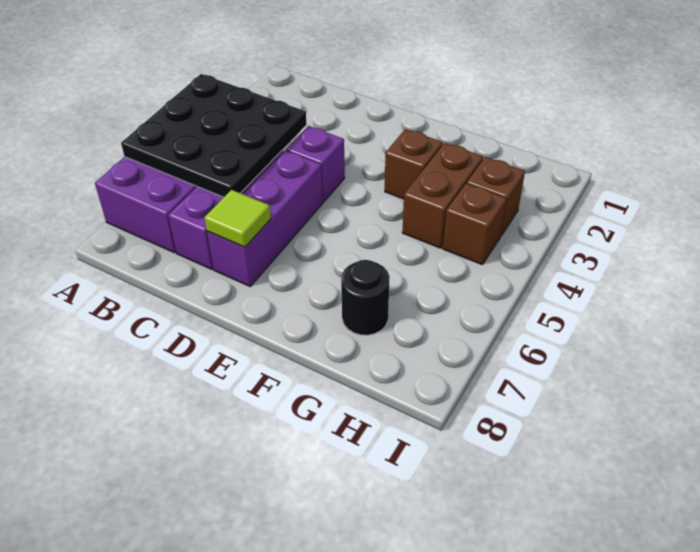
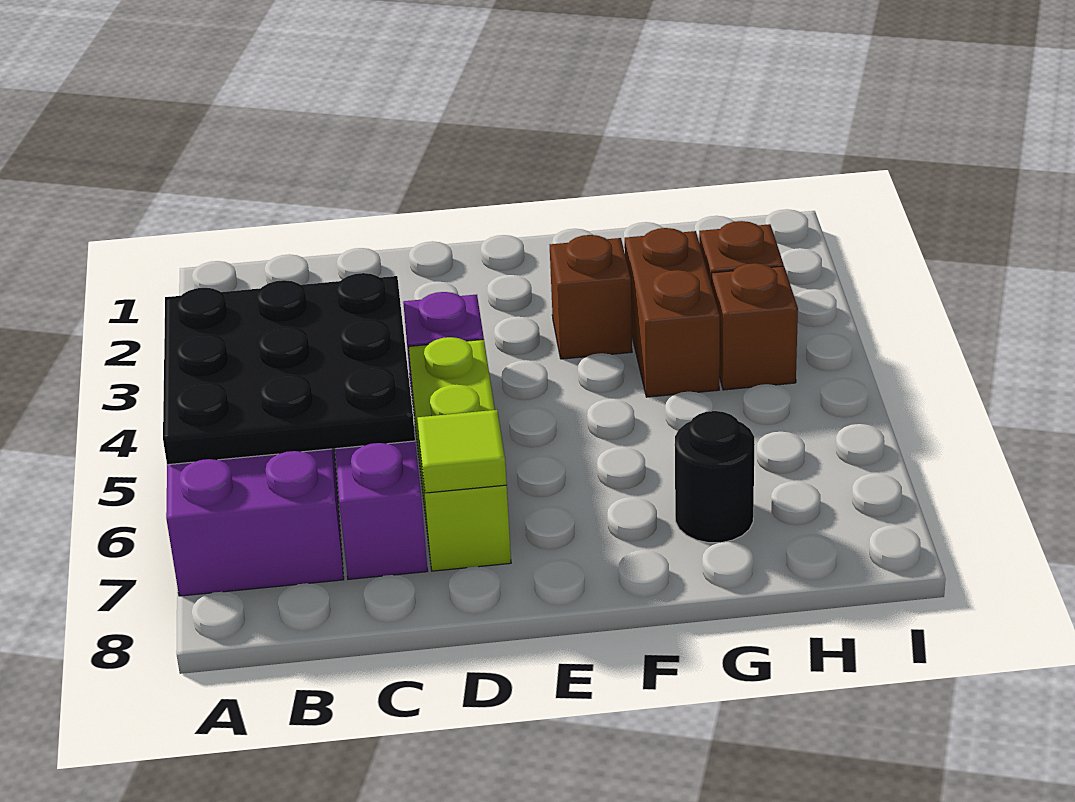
purple 1x3 brick [207,151,323,286] -> lime 1x3 brick [408,337,511,571]

